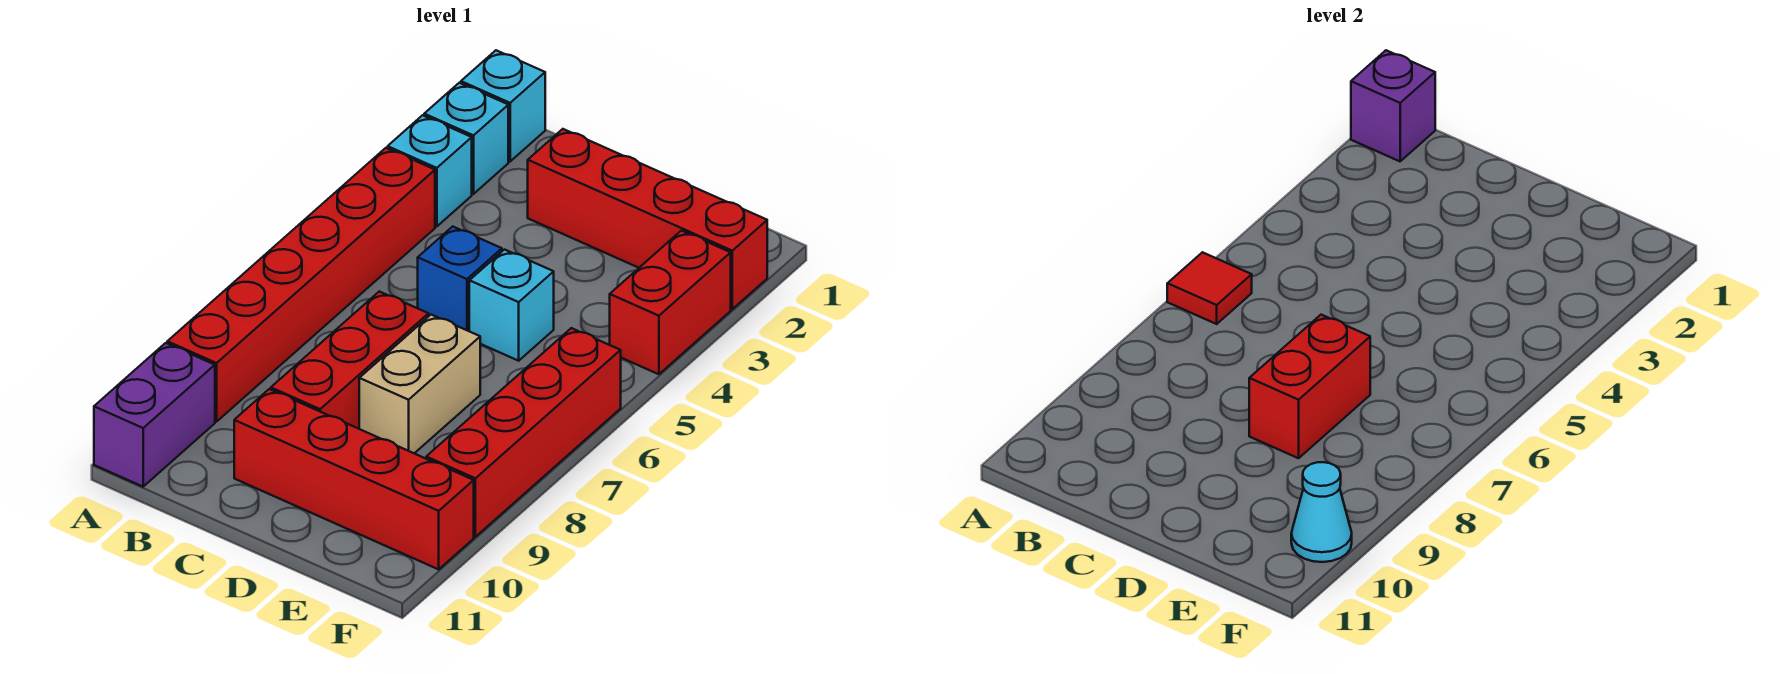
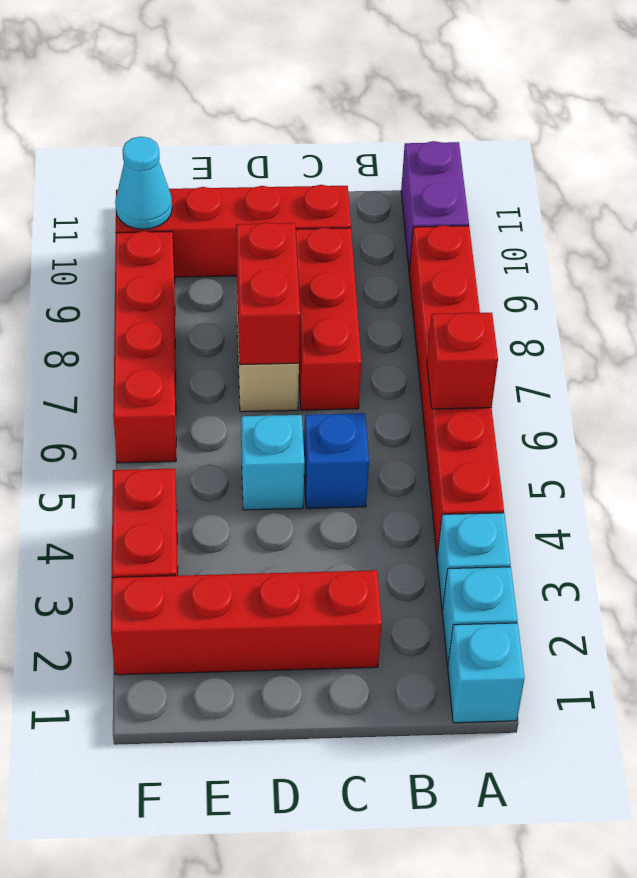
purple 1x1 brick [1351,50,1435,161] -> none
red 1x1 tile [1167,252,1252,324] -> red 1x1 brick [427,313,498,409]

